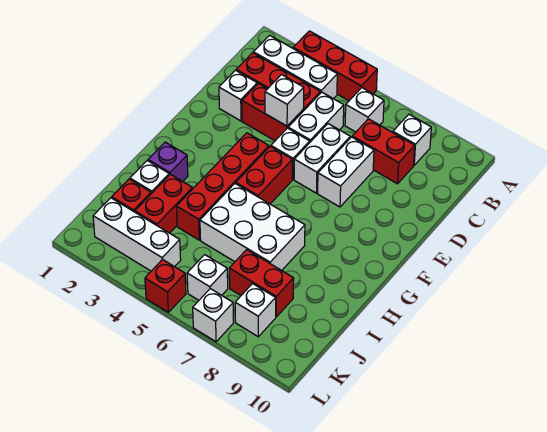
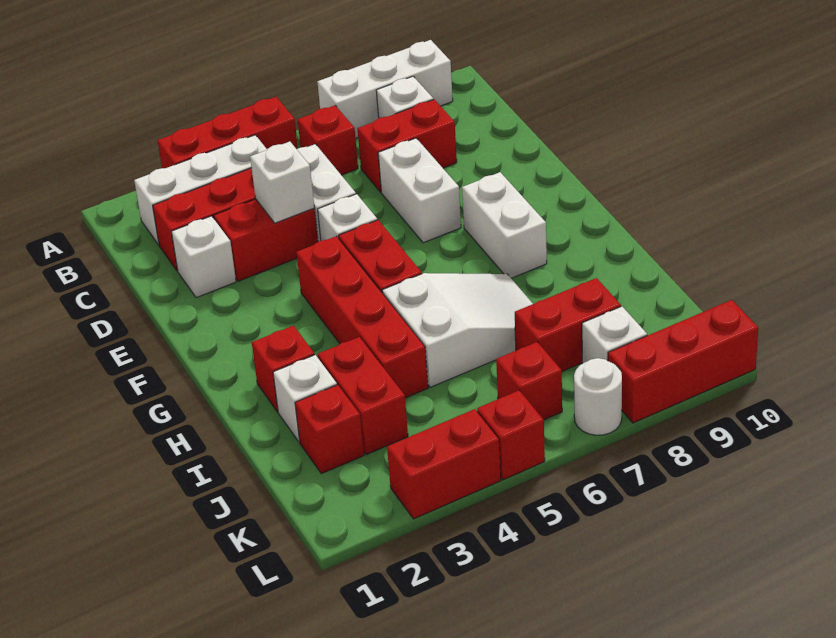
white 1x1 brick [345,88,384,132] -> red 1x1 brick [298,105,358,175]
white 1x2 brick [294,124,350,193] -> white 1x2 brick moved to [462,172,547,278]
purple 1x1 brick [148,142,188,181] -> red 1x1 brick [252,326,315,412]
white 2x3 brick [200,184,305,270] -> white 2x3 slope [382,273,533,387]
white 1x3 brick [93,198,181,271] -> white 1x3 brick moved to [317,40,453,138]
white 1x1 brick [187,255,228,300] -> red 1x1 brick [496,342,562,420]
none -> red 1x2 brick [387,409,501,519]
white 1x1 brick [193,289,234,342] -> white 1x1 round brick [574,358,622,435]
none -> red 1x3 brick [608,300,758,423]

